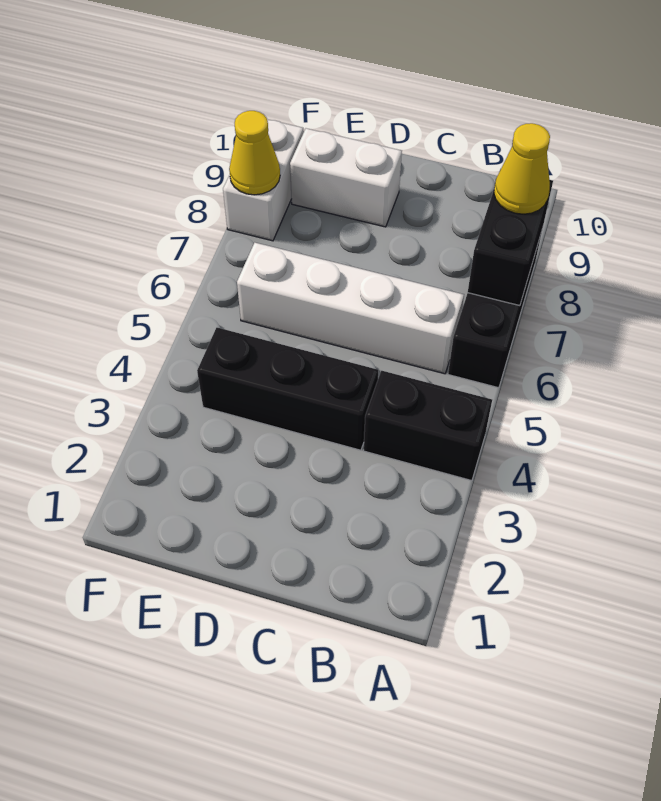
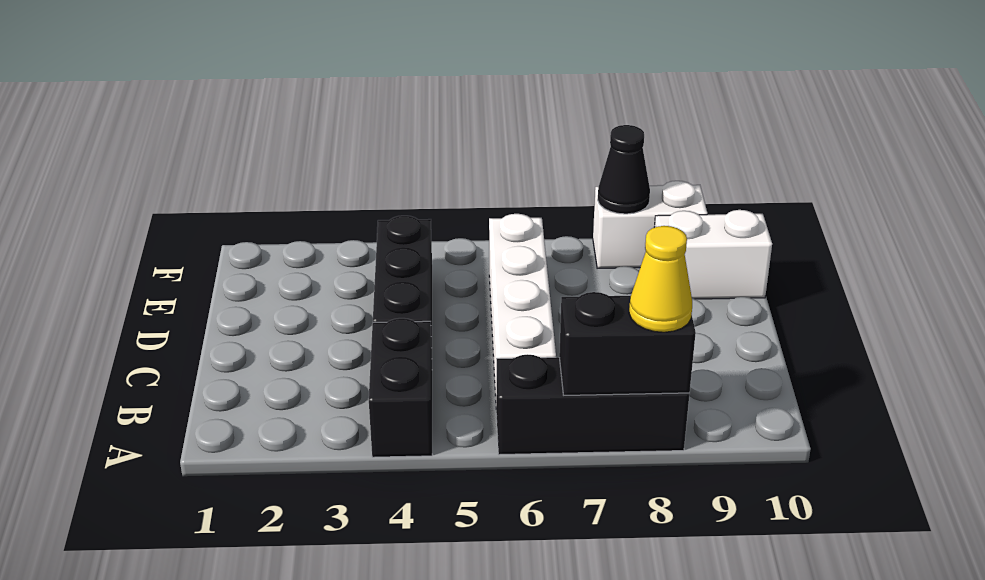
white 1x2 brick [290,128,402,227] -> white 1x2 brick turned to [655,210,772,299]
yellow 1x1 cone [229,111,280,195] -> black 1x1 cone [598,125,650,214]

